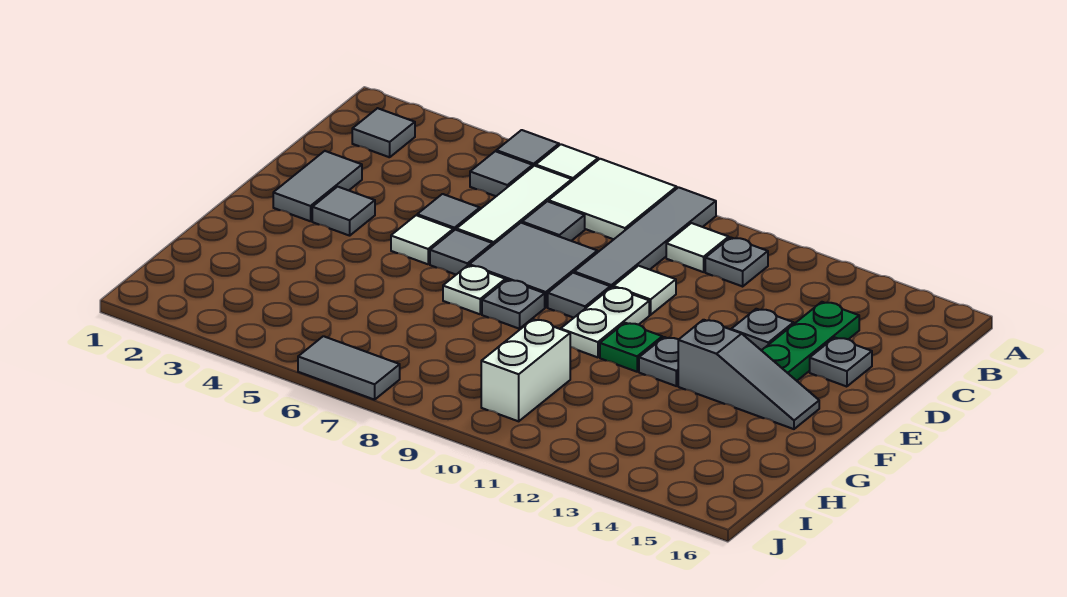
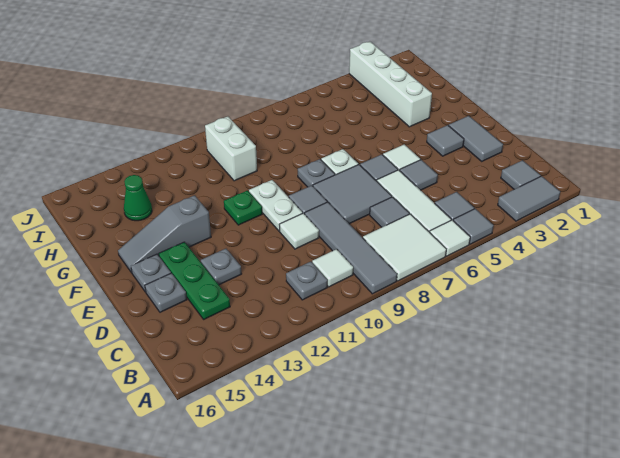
grey 1x1 plate [639,337,679,386] -> grey 1x1 plate moved to [131,254,171,292]
none -> white 1x4 brick [349,41,432,127]
none -> green 1x1 cone [124,175,152,221]
grey 1x2 tile [298,336,400,400] -> grey 1x2 tile moved to [498,176,560,221]

